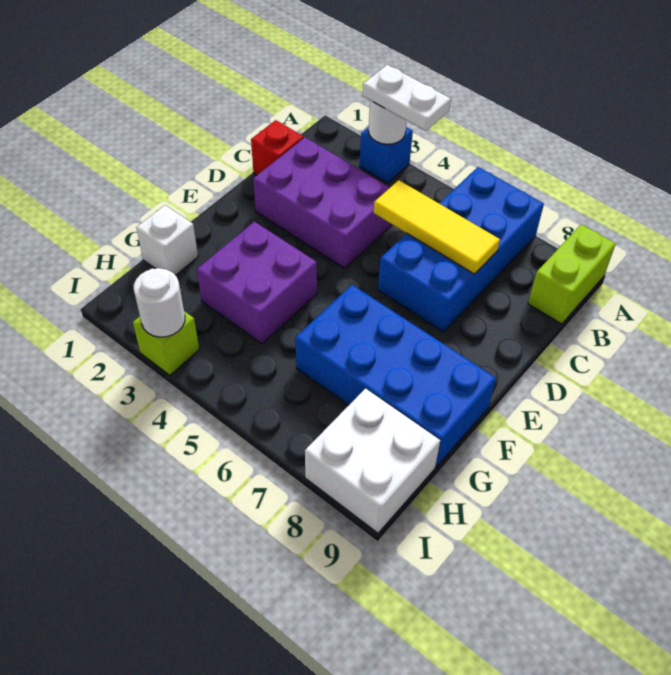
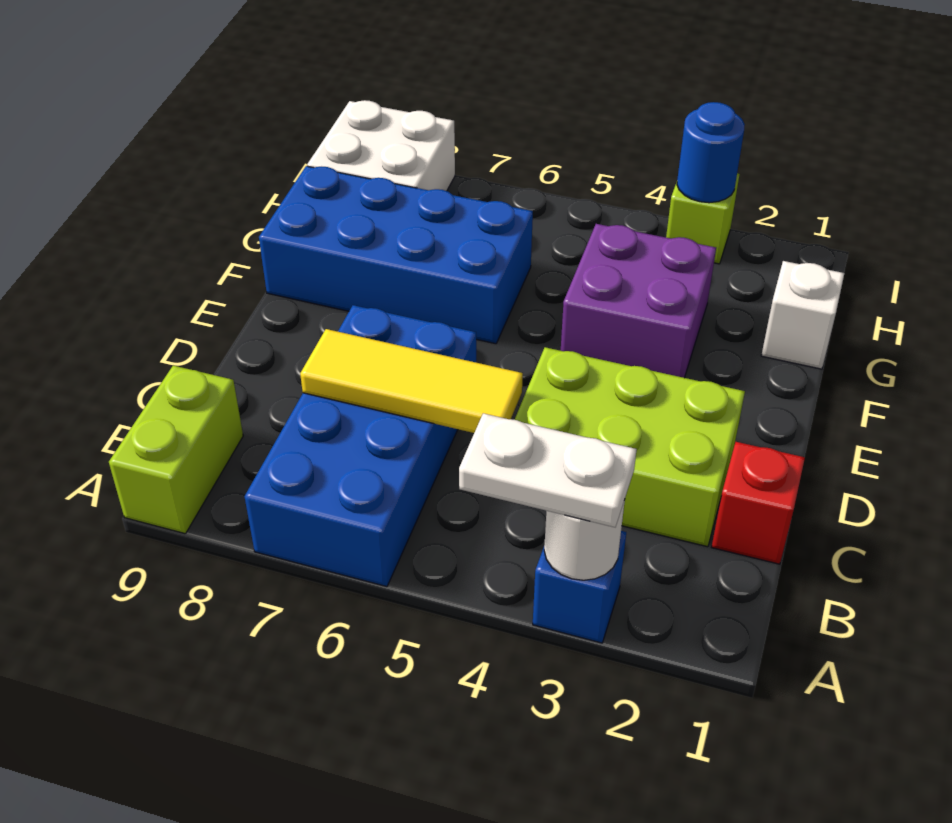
purple 2x3 brick [253,137,392,268] -> lime 2x3 brick [515,347,745,547]
white 1x1 round brick [134,268,185,337] -> blue 1x1 round brick [677,102,745,203]

